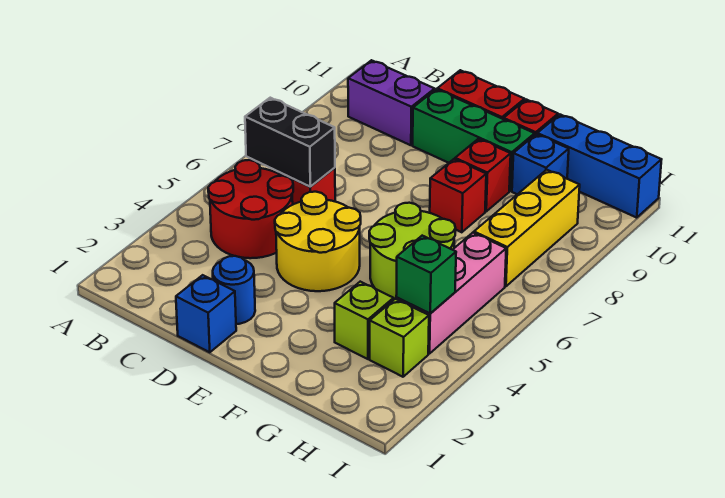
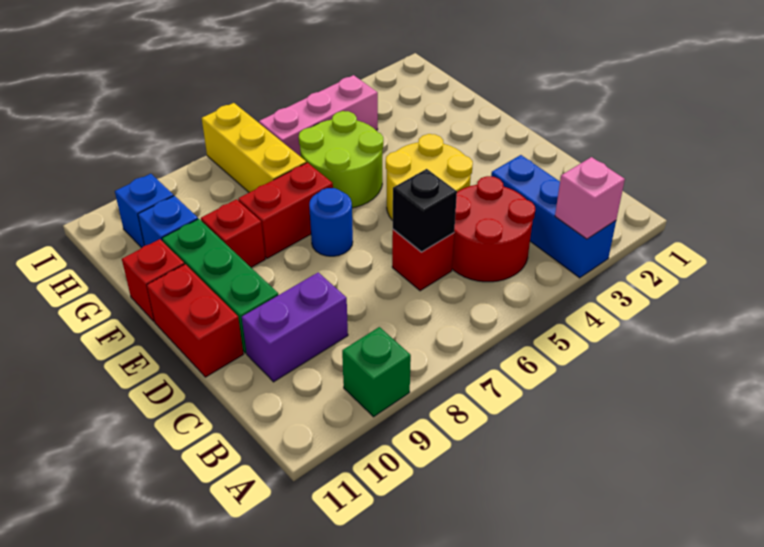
none -> pink 1x1 brick [555,157,625,239]
black 1x2 brick [245,98,335,186] -> black 1x1 brick [393,169,457,252]
purple 1x2 brick [348,60,435,145] -> purple 1x2 brick turned to [242,272,348,382]
blue 1x1 brick [176,275,236,352] -> blue 1x1 brick moved to [115,174,173,248]
blue 1x1 round brick [213,256,255,324] -> blue 1x1 round brick moved to [309,188,353,256]
red 1x1 brick [430,159,486,232] -> red 1x2 brick [238,163,333,258]
lime 1x1 brick [335,282,394,359] -> none
blue 1x3 brick [537,115,662,217] -> blue 1x3 brick moved to [491,155,616,278]
lime 1x1 brick [370,299,429,377] -> none
green 1x1 brick [396,236,456,314] -> green 1x1 brick moved to [342,327,411,417]
yellow 1x3 brick [474,170,580,286] -> yellow 1x3 brick turned to [202,103,306,192]

